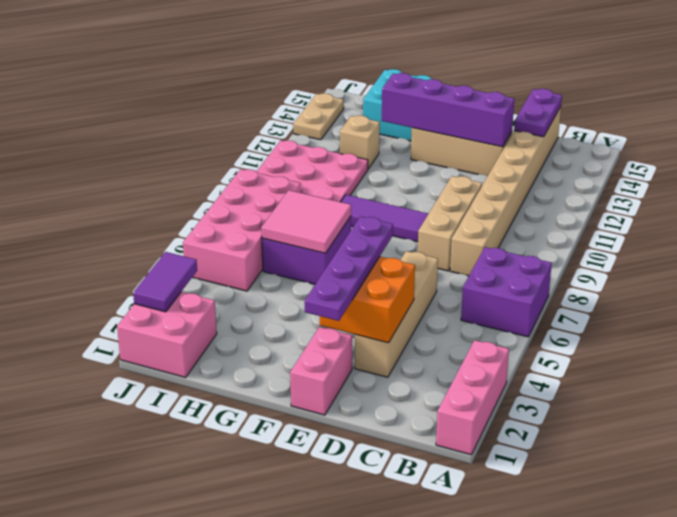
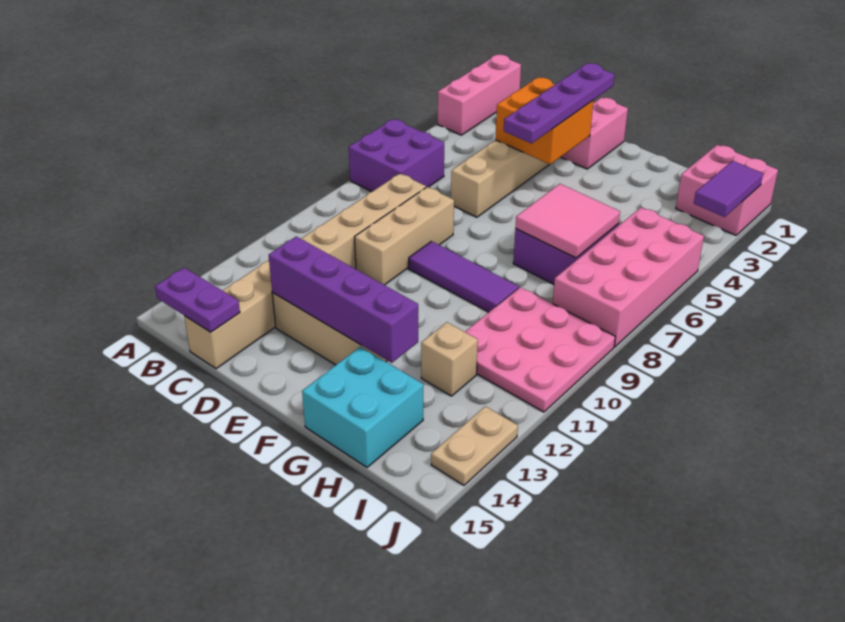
purple 1x2 plate [514,89,562,137] -> purple 1x2 plate turned to [155,268,240,332]

